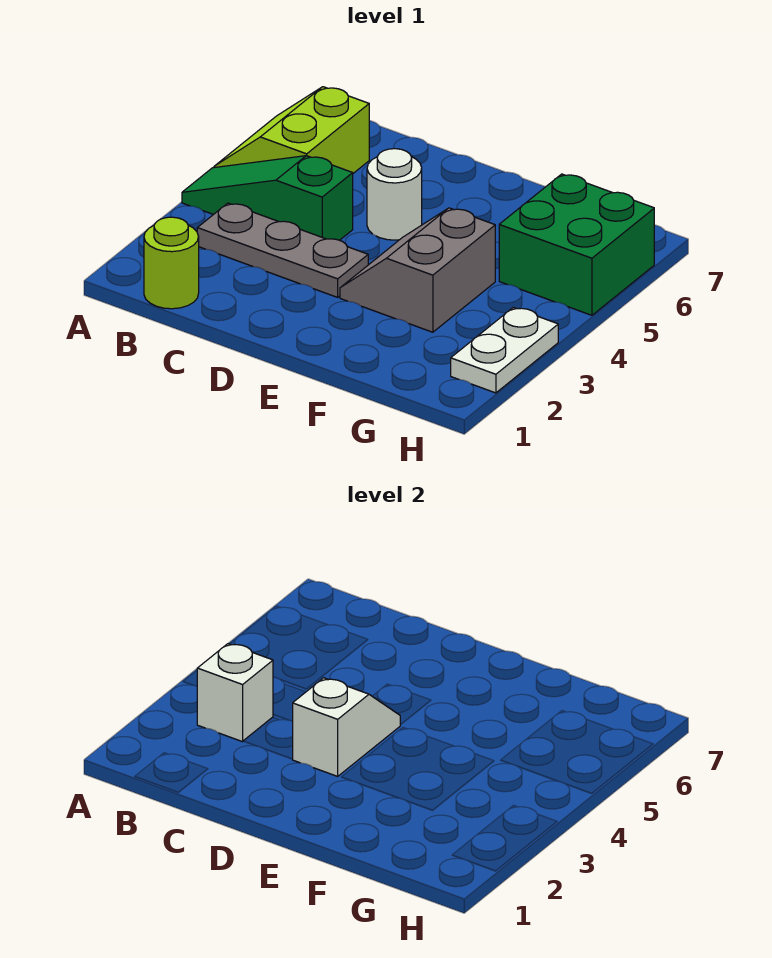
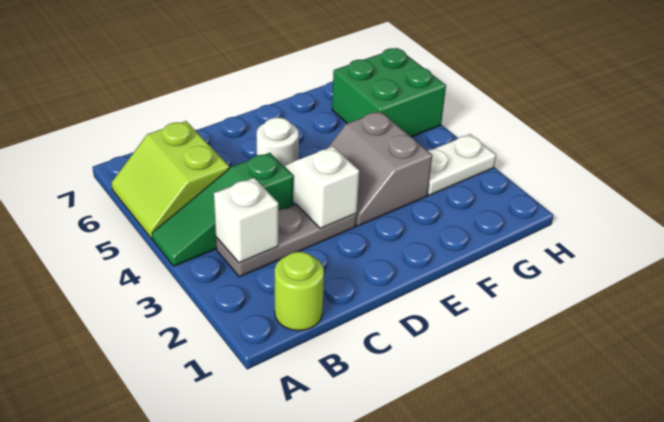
white 1x2 plate [451,308,558,393] -> white 1x2 plate turned to [427,134,496,195]

